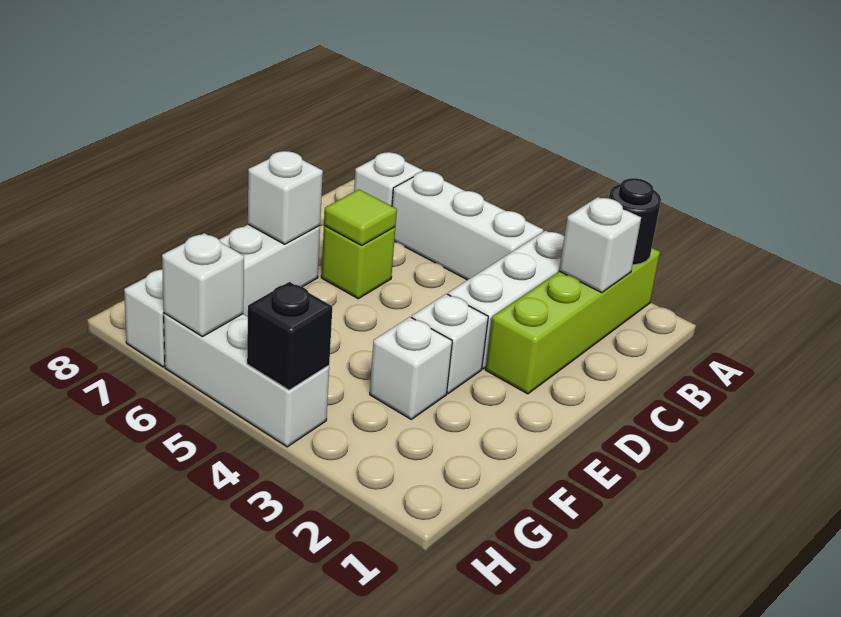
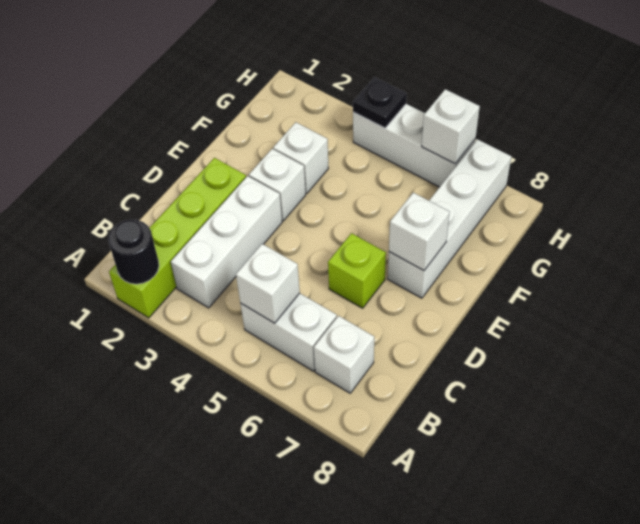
white 1x1 brick [559,197,641,293] -> white 1x1 brick moved to [236,244,300,323]
white 1x3 brick [392,171,543,280] -> white 1x2 brick [241,293,337,371]
lime 1x1 tile [324,190,397,246] -> none
black 1x1 brick [247,282,332,390] -> black 1x1 plate [353,77,407,128]

